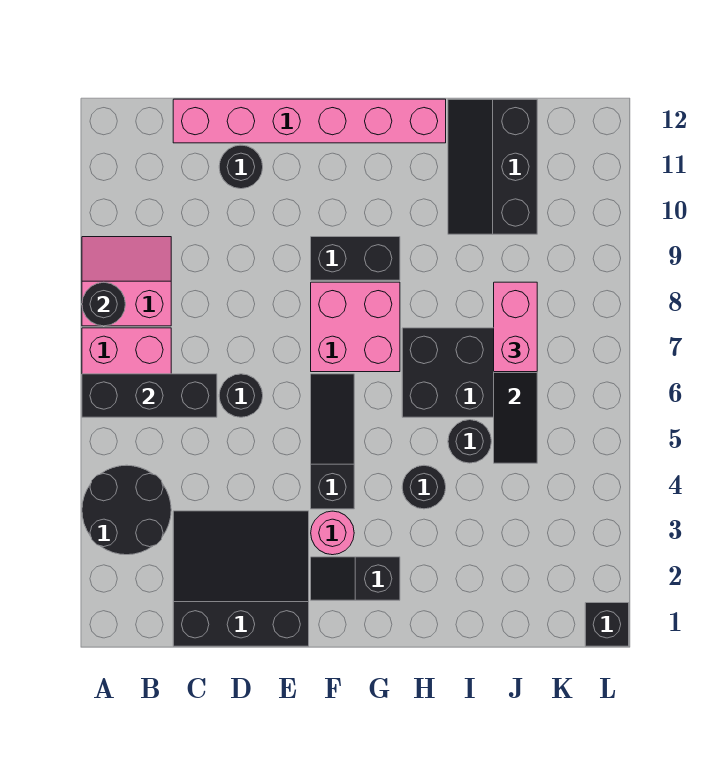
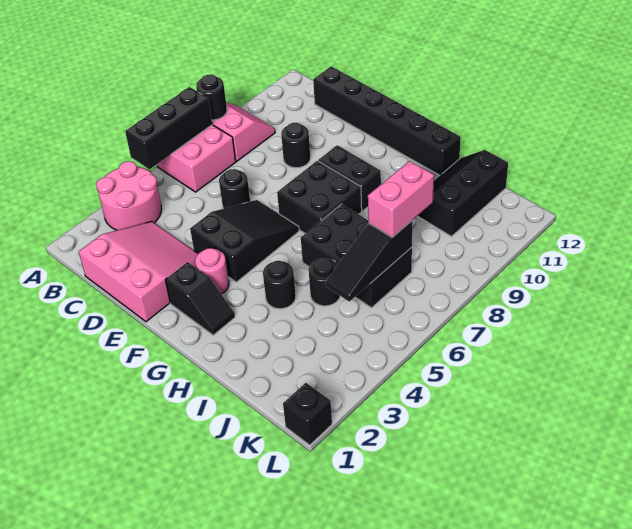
black 2x2 round brick [82,465,171,555] -> pink 2x2 round brick [96,161,162,230]
black 1x3 brick [82,374,217,417] -> black 1x3 brick turned to [125,87,212,169]
black 3x3 slope [173,511,309,646] -> pink 3x3 slope [78,221,198,322]
pink 1x6 brick [173,99,446,143] -> black 1x6 brick [313,66,461,175]
black 1x1 round brick [219,145,263,189] -> black 1x1 round brick moved to [281,123,310,168]
black 1x2 slope [311,557,400,600] -> black 1x2 slope turned to [166,262,235,335]
black 1x3 slope [311,374,354,509] -> black 2x3 slope [190,200,299,282]
pink 2x2 brick [311,282,400,372] -> black 2x2 brick [277,161,362,234]

